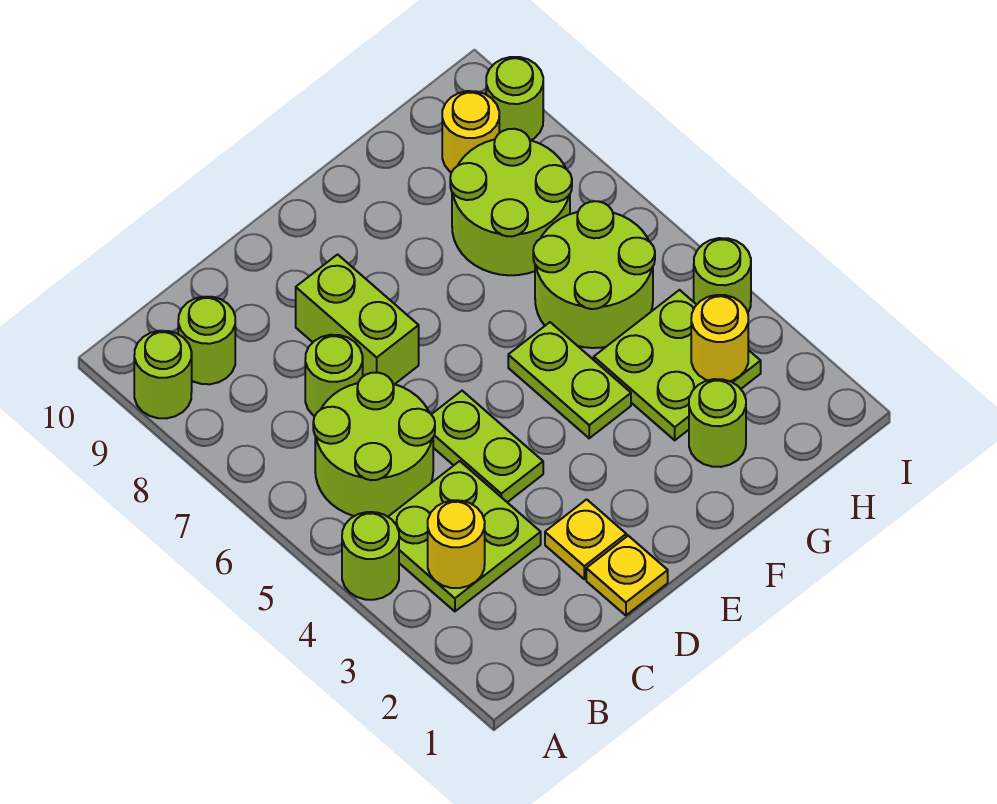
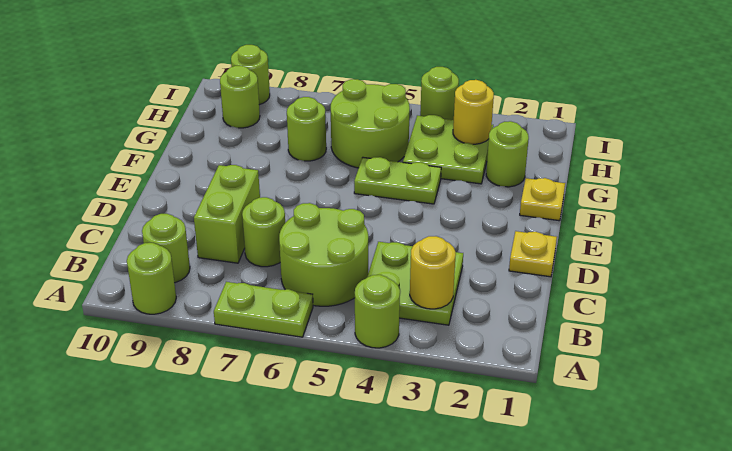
yellow 1x1 plate [545,499,626,579] -> yellow 1x1 plate moved to [520,178,565,221]
lime 1x2 plate [431,391,543,502] -> lime 1x2 plate moved to [214,282,313,337]
lime 1x2 brick [296,255,419,384] -> lime 1x2 brick turned to [194,165,260,263]
lime 2x2 round brick [450,129,572,275] -> lime 1x1 round brick [287,97,326,161]
yellow 1x1 round brick [442,91,499,172] -> lime 1x1 round brick [220,66,260,128]

